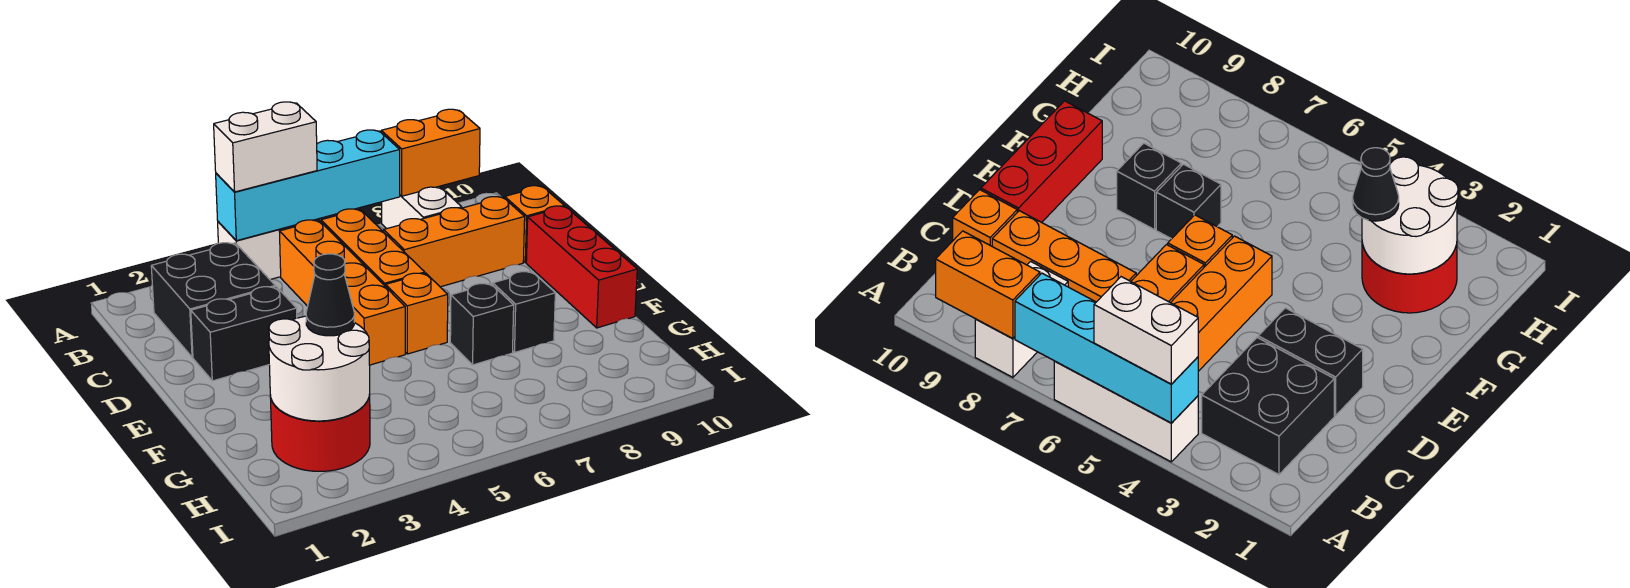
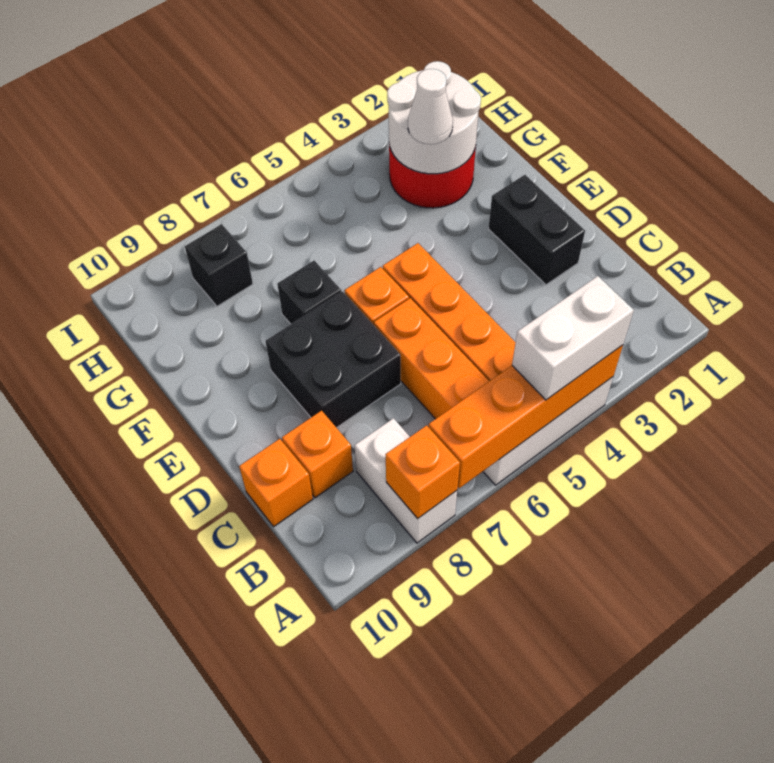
cyan 1x4 brick [216,130,400,241] -> orange 1x4 brick [429,345,623,488]
orange 1x2 brick [381,109,480,196] -> orange 1x1 brick [385,425,460,519]
black 2x2 brick [151,243,275,357] -> black 2x2 brick moved to [265,291,401,428]
orange 1x3 brick [384,197,525,287] -> orange 1x1 brick [282,411,353,498]
black 1x2 brick [191,287,297,381] -> black 1x2 brick turned to [488,175,585,285]
red 1x3 brick [526,206,637,328] -> none
black 1x1 brick [493,272,555,352] -> black 1x1 brick moved to [185,224,253,306]
black 1x1 cone [306,254,354,336] -> white 1x1 cone [408,69,453,144]

